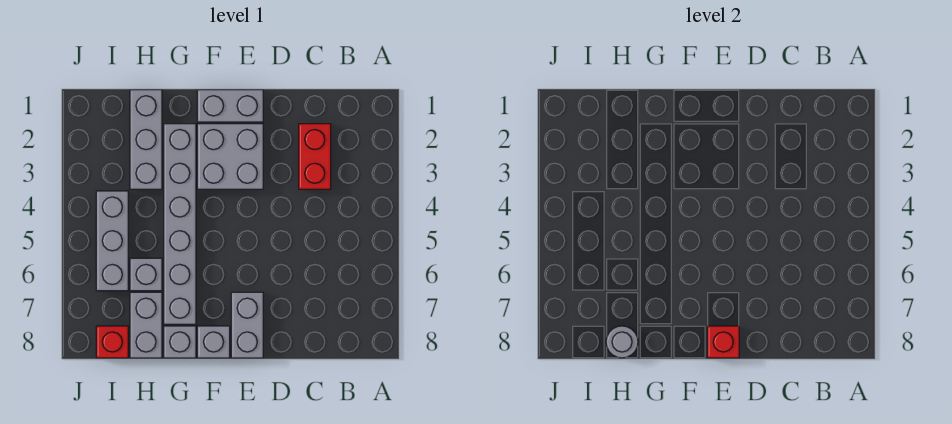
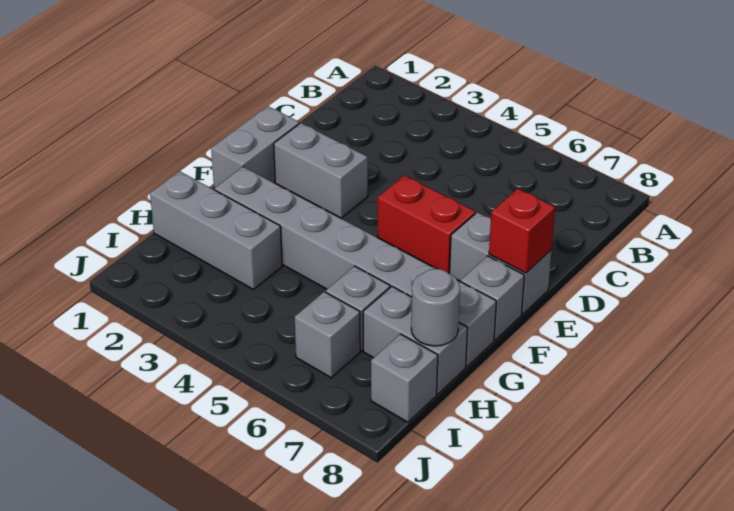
red 1x2 brick [299,124,331,189] -> red 1x2 brick moved to [378,175,475,273]
grey 2x2 brick [197,124,263,189] -> grey 1x2 brick [274,123,368,218]
grey 1x3 brick [96,191,128,291] -> grey 1x1 brick [295,292,360,378]
red 1x1 brick [96,326,128,358] -> grey 1x1 brick [371,334,438,422]

